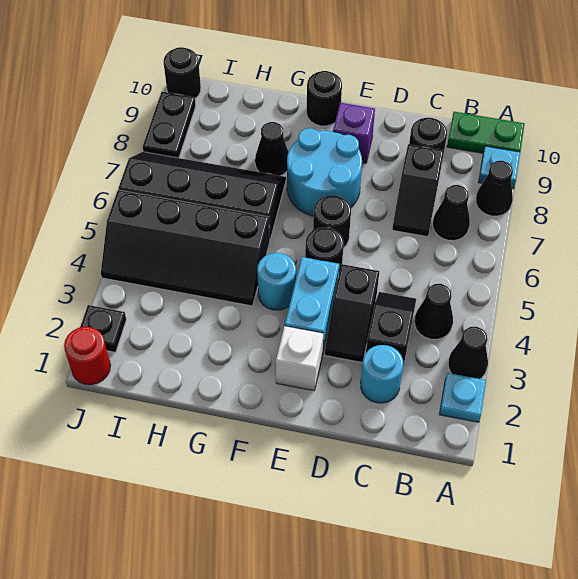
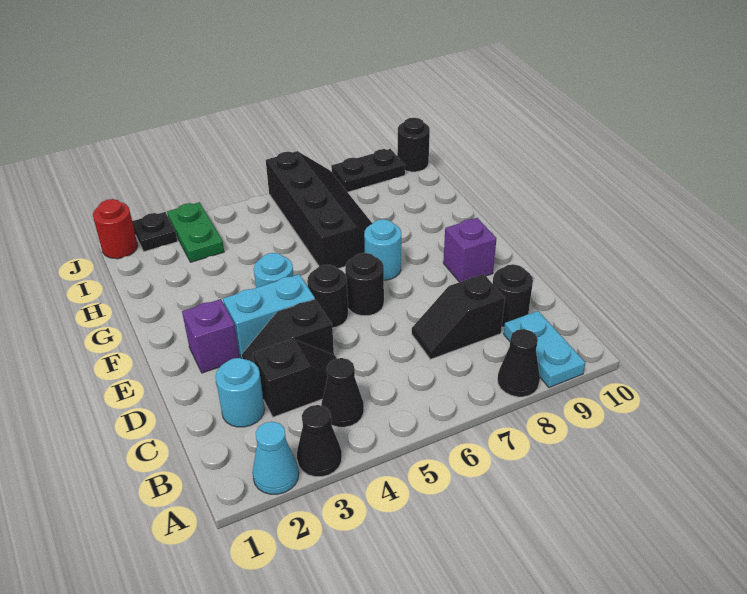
cyan 1x1 plate [439,373,486,422] -> cyan 1x1 cone [252,422,299,494]
cyan 1x1 plate [479,146,520,189] -> cyan 1x2 plate [504,311,585,388]
green 1x2 plate [447,112,525,153] -> green 1x2 plate moved to [167,202,224,262]
black 1x1 cone [433,185,470,241] -> none
white 1x1 brick [276,326,323,391] -> purple 1x1 brick [182,299,240,373]
cyan 2x2 round brick [287,128,362,216] -> cyan 1x1 round brick [364,219,401,280]
black 1x1 round brick [307,71,342,126] -> none
black 2x4 slope [101,190,270,306] -> none
black 1x1 cone [255,122,288,176] -> none

